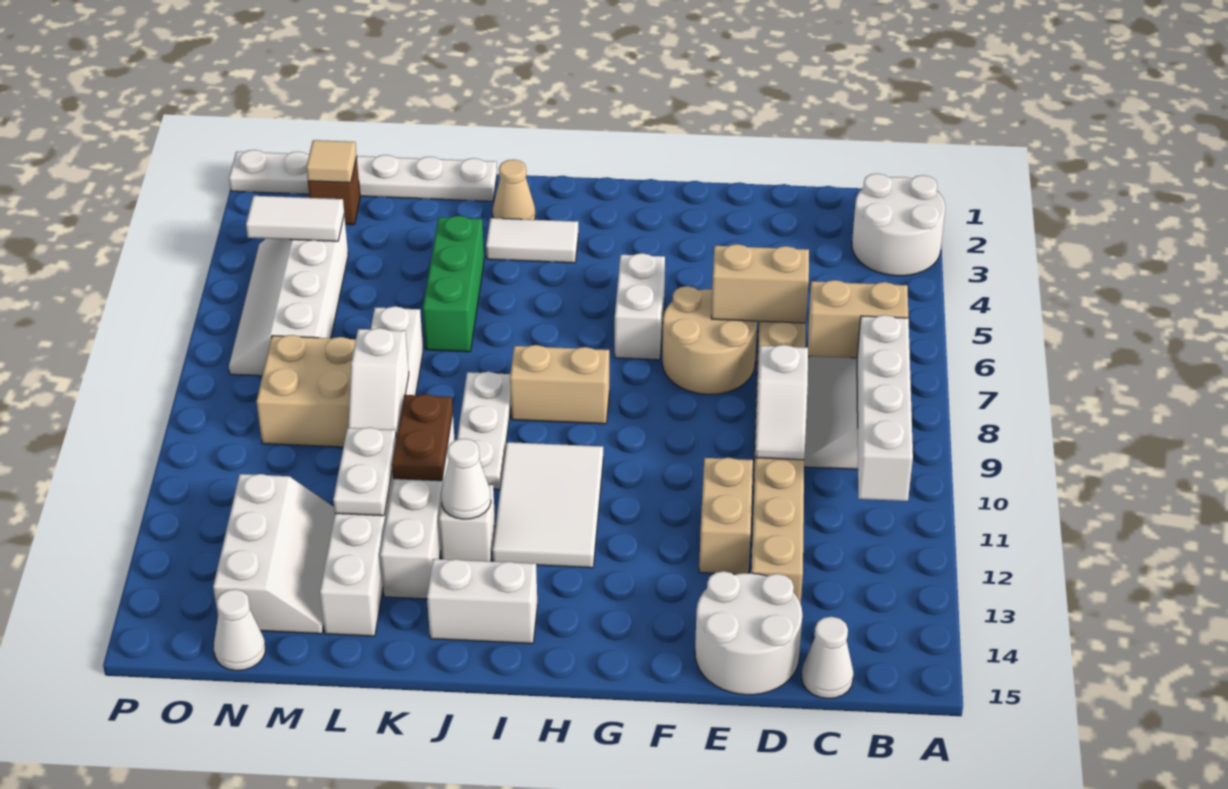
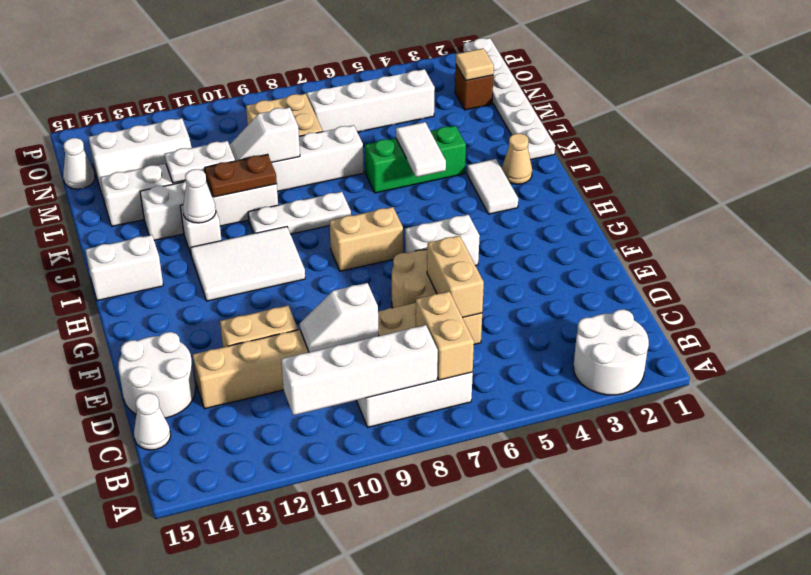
tan 1x2 brick [510,345,609,424] -> tan 1x2 brick turned to [330,207,403,271]
white 1x2 brick [427,559,537,644] -> white 1x2 brick turned to [85,235,163,301]
white 1x2 tile [246,196,344,241] -> white 1x2 tile moved to [396,122,446,177]

